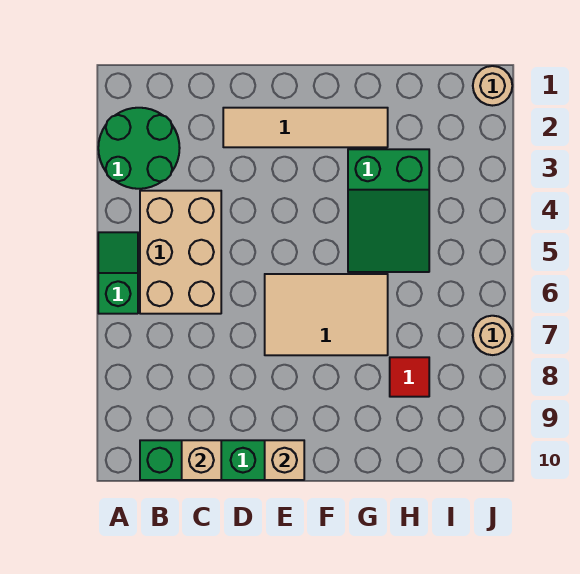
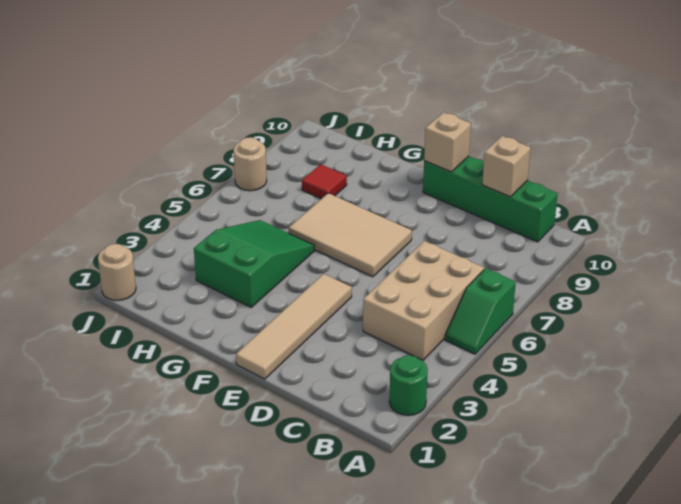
green 2x2 round brick [98,108,180,189] -> green 1x1 round brick [389,355,428,415]
tan 1x4 tile [223,108,388,147] -> tan 1x4 tile turned to [236,274,352,379]

